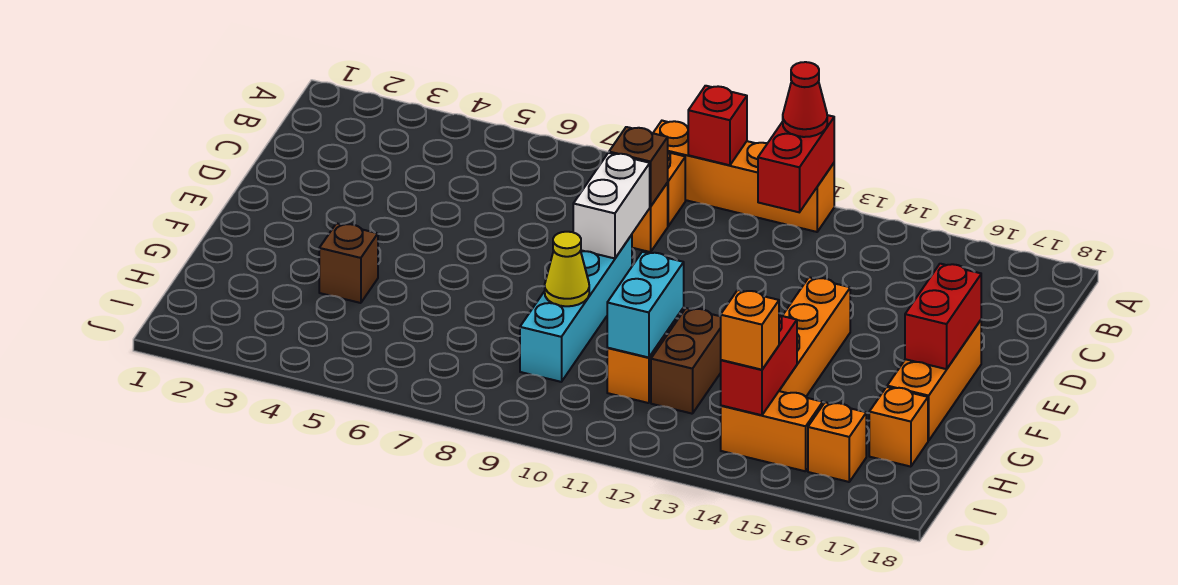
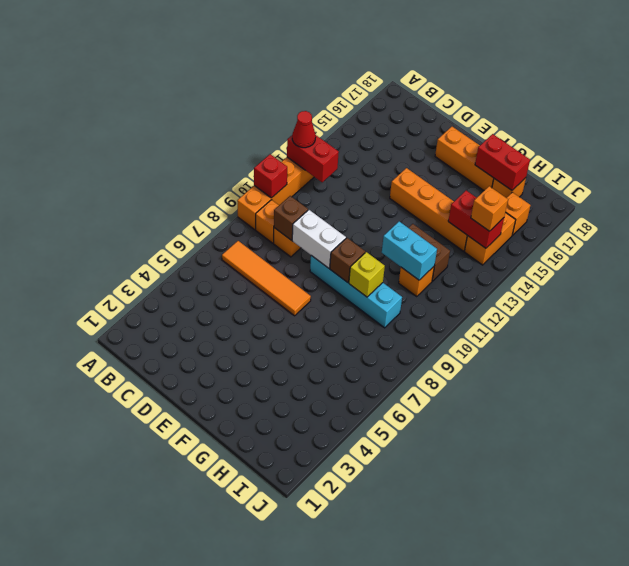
none -> orange 1x4 tile [222,241,311,316]
red 1x2 brick [905,264,981,369] -> red 1x2 brick moved to [475,134,530,190]
brown 1x1 brick [319,223,378,303] -> brown 1x1 brick moved to [330,238,365,283]
yellow 1x1 cone [545,232,589,306] -> yellow 1x1 brick [349,252,385,297]

